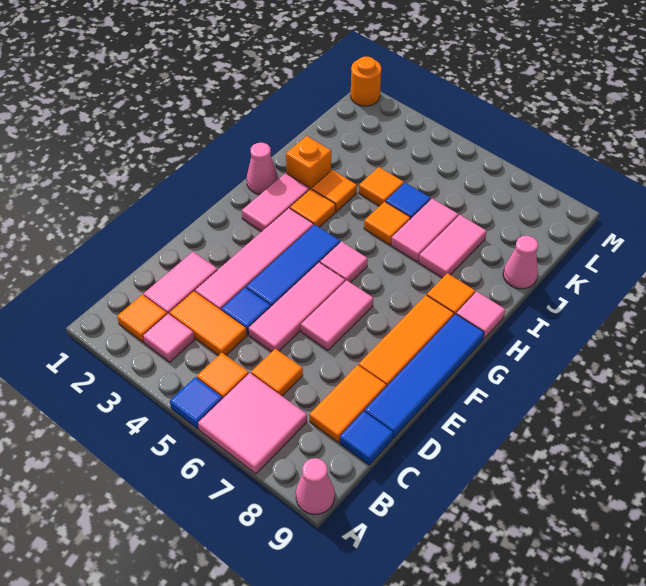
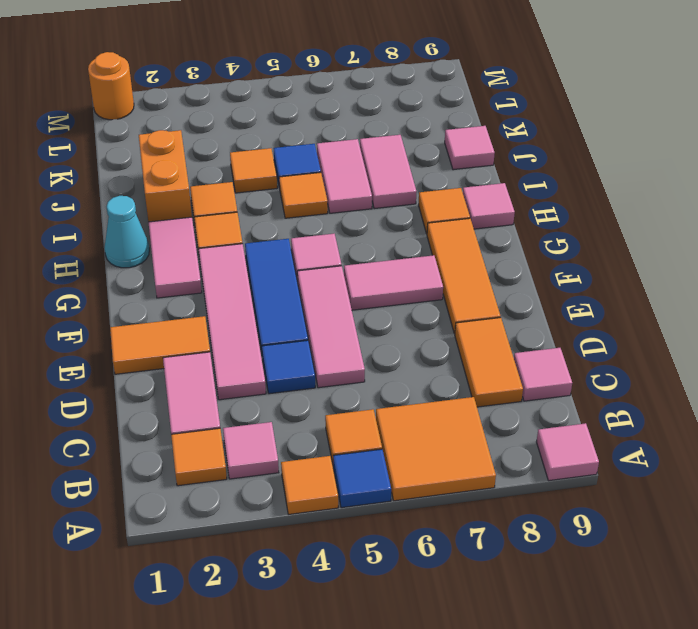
pink 2x2 tile [198,373,307,474] -> orange 2x2 tile [376,397,496,501]
pink 1x1 cone [296,458,335,514] -> pink 1x1 tile [537,423,599,481]
orange 1x2 tile [169,291,247,355] -> orange 1x2 tile moved to [110,316,210,374]
orange 1x1 tile [251,349,303,396] -> orange 1x1 tile moved to [281,456,338,514]
blue 1x1 tile [340,411,393,465] -> pink 1x1 tile [514,348,572,401]
blue 1x4 tile [365,314,484,438] -> none
pink 1x2 tile [301,280,373,350] -> pink 1x2 tile turned to [344,255,443,310]
pink 1x1 cone [247,143,278,194] -> cyan 1x1 cone [104,196,149,268]
orange 1x1 brick [286,136,331,189] -> orange 1x2 brick [139,130,192,222]
pink 1x1 cone [503,236,538,289] -> pink 1x1 tile [445,126,495,170]

